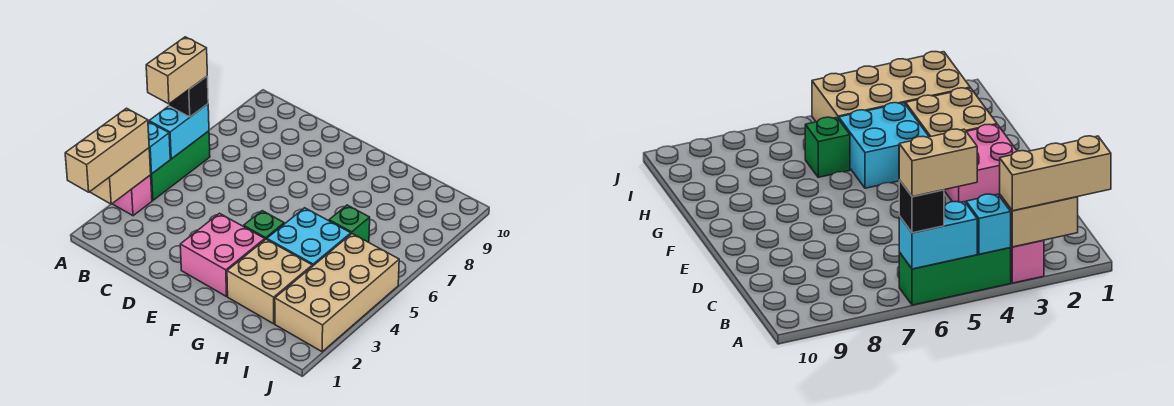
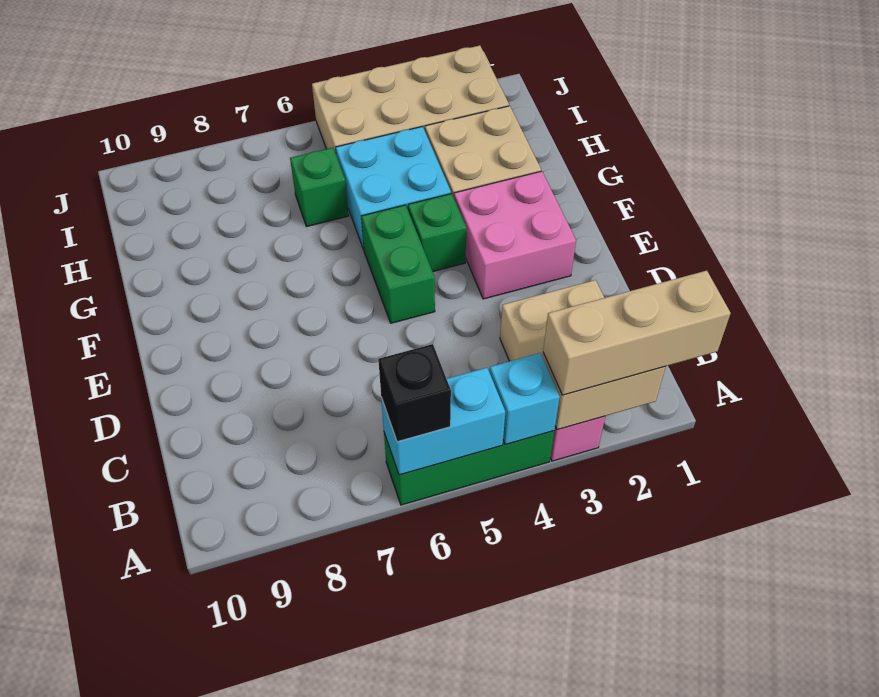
tan 1x2 brick [146,37,207,104] -> tan 1x2 brick moved to [500,280,604,361]
none -> green 1x2 brick [361,205,435,323]

